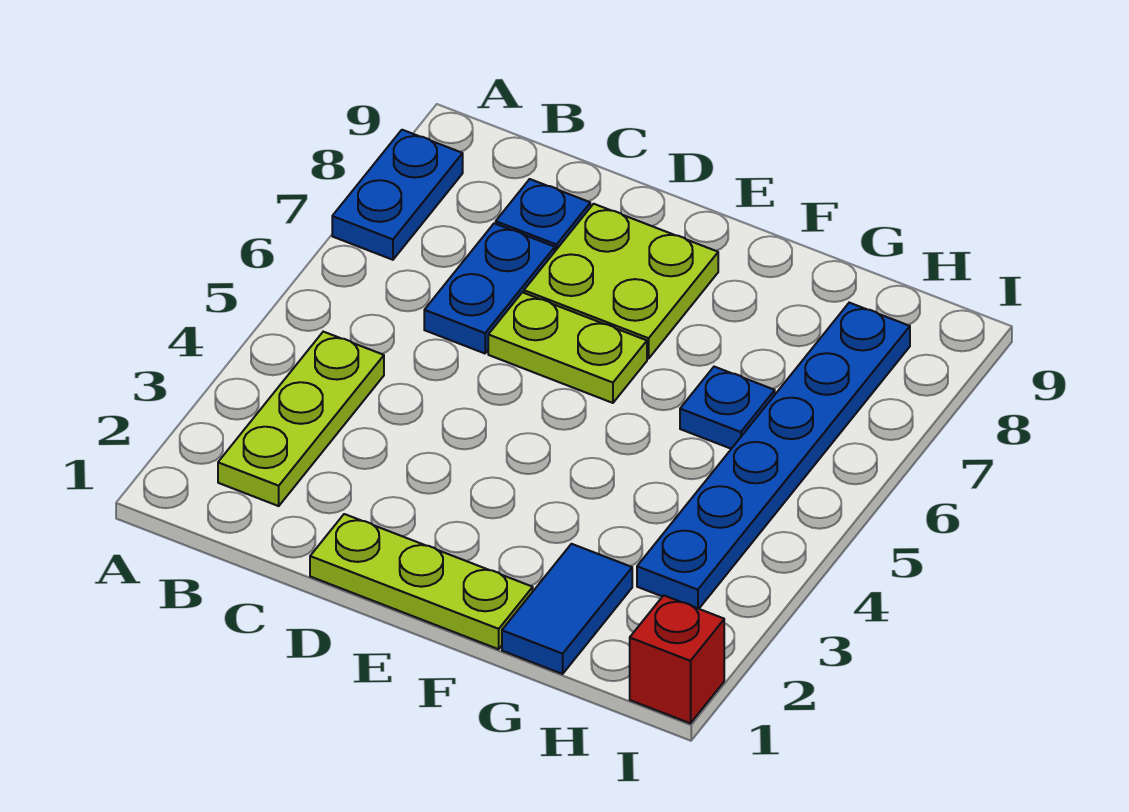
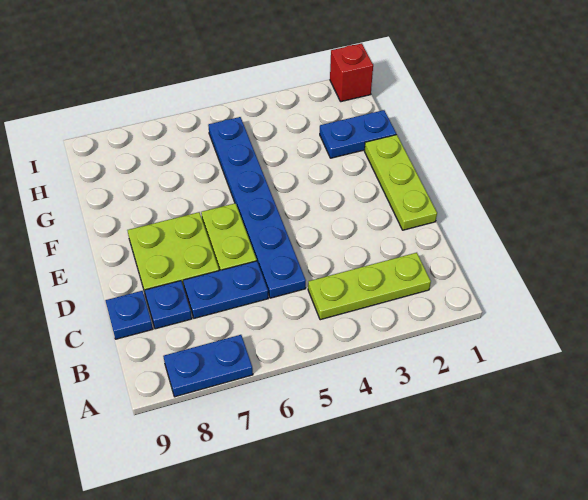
blue 1x2 tile [502,544,632,674] -> blue 1x2 plate [320,110,396,158]
blue 1x1 plate [680,367,775,449] -> blue 1x1 plate moved to [105,291,153,339]
blue 1x6 plate [637,303,910,609] -> blue 1x6 plate turned to [208,117,306,298]

